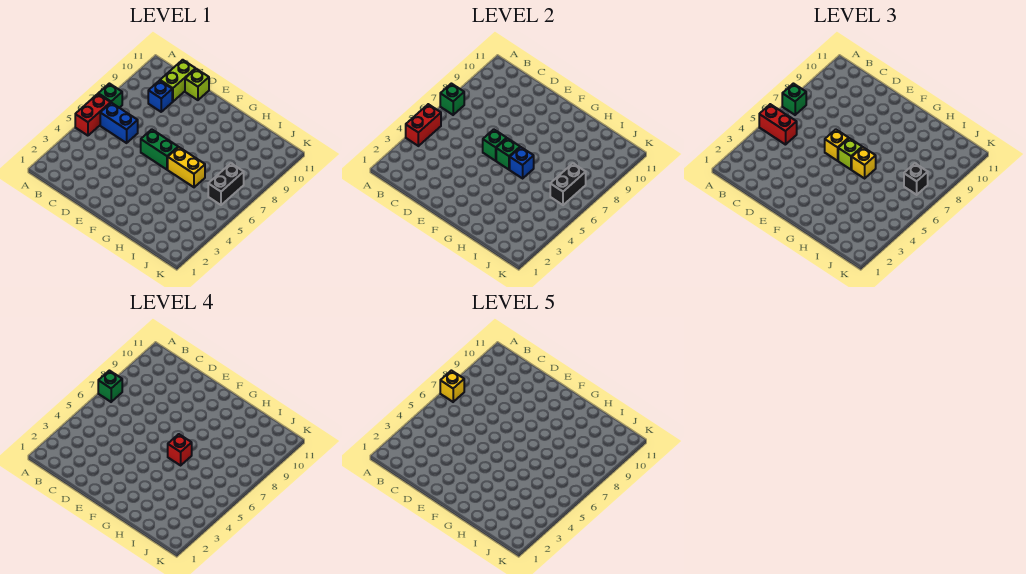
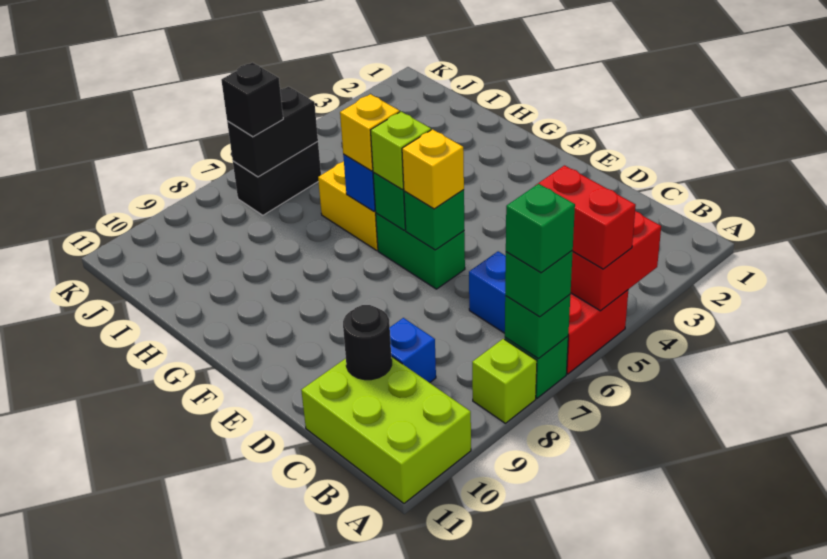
yellow 1x1 brick [440,371,464,402] -> none
lime 1x2 brick [160,60,195,102] -> lime 2x3 brick [301,356,471,503]
none -> black 1x1 round brick [343,305,392,380]
lime 1x1 brick [185,69,209,100] -> lime 1x1 brick moved to [472,339,537,423]
red 1x1 brick [168,434,192,465] -> none

